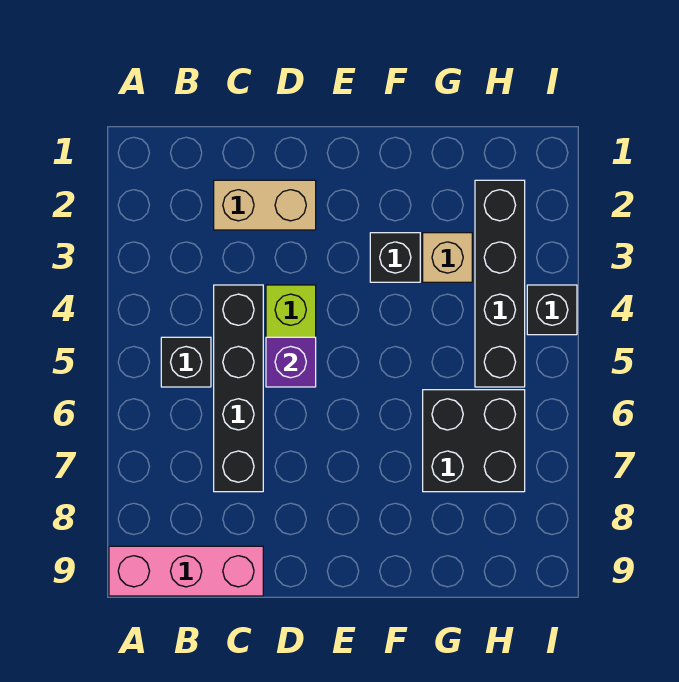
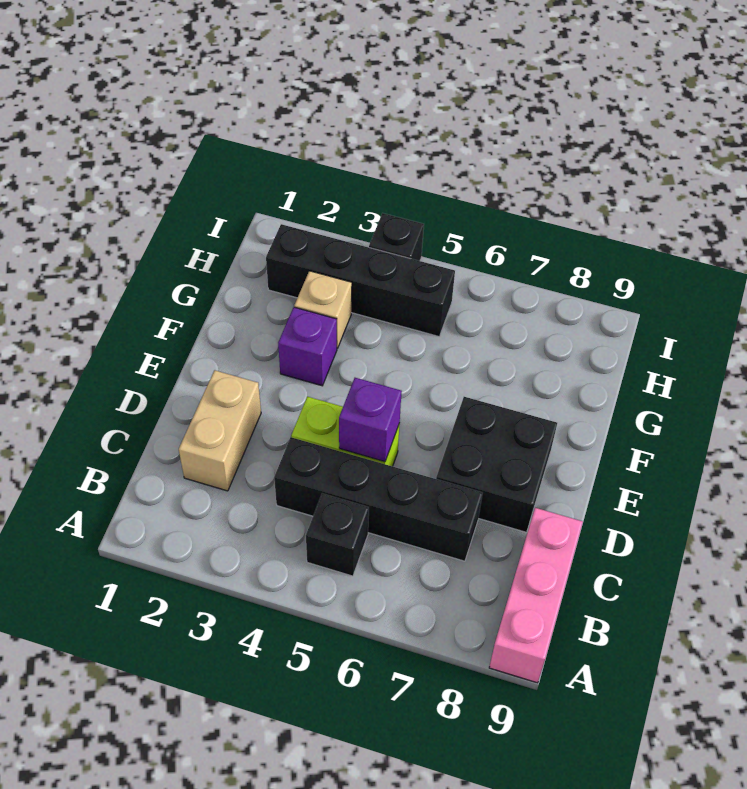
black 1x1 brick [370,233,420,282] -> purple 1x1 brick [278,307,337,386]
black 2x2 brick [423,390,525,492] -> black 2x2 brick moved to [436,397,557,532]

